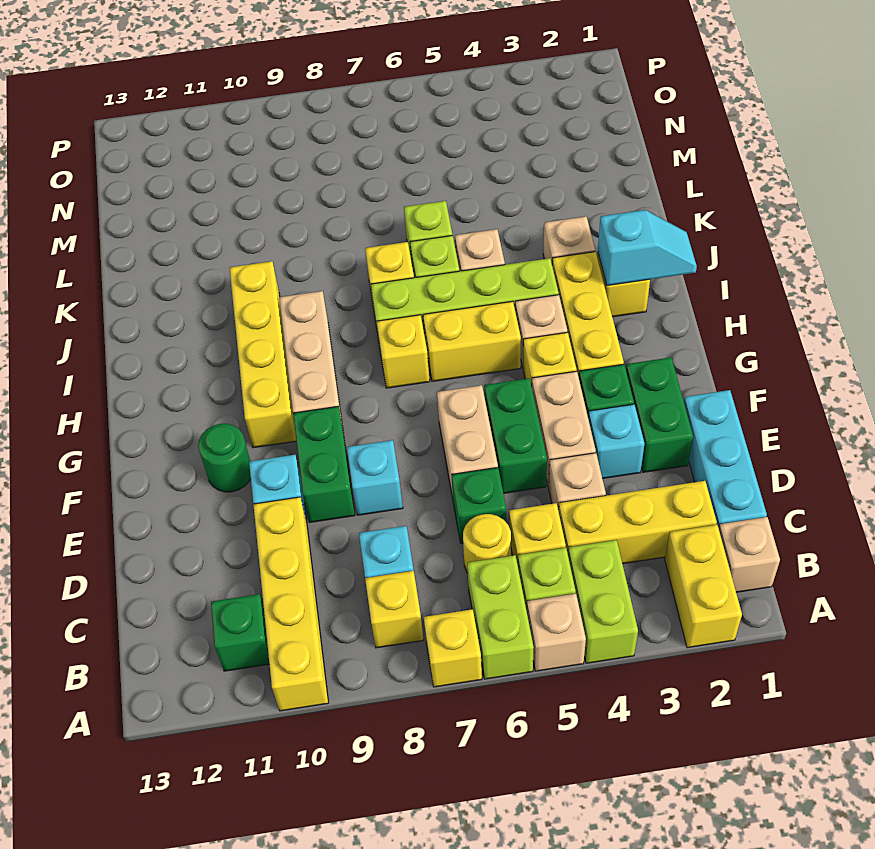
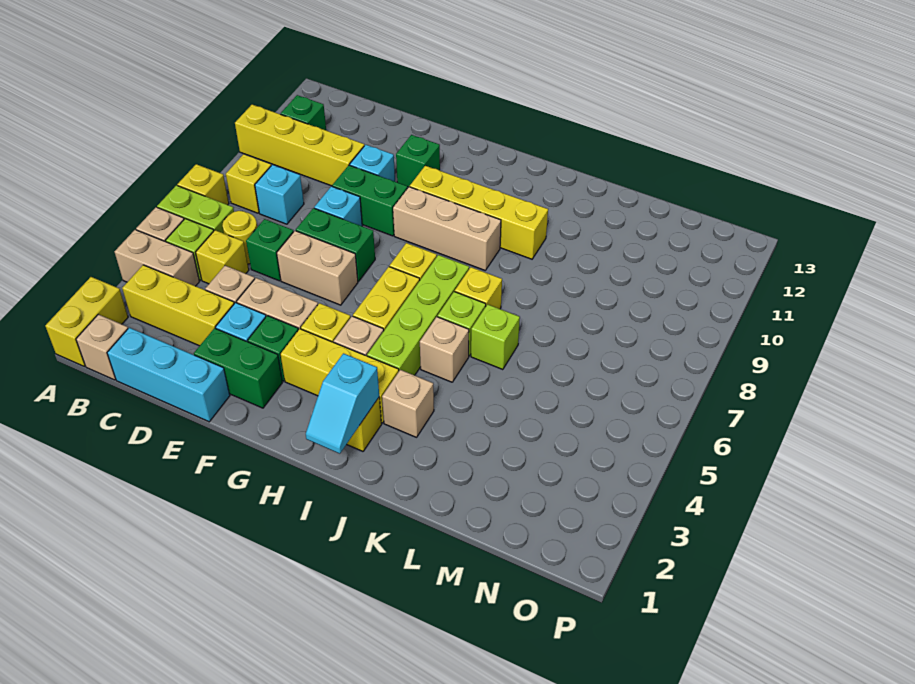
yellow 1x2 brick [665,525,742,648] -> yellow 1x2 brick turned to [45,277,128,366]
lime 1x2 brick [568,540,638,663] -> tan 1x2 brick [115,230,200,286]
yellow 1x3 brick [559,481,717,564] -> yellow 1x3 brick turned to [122,265,234,346]
green 1x2 brick [484,378,547,493] -> green 1x2 brick moved to [296,208,375,281]
green 1x1 round brick [198,424,251,492] -> green 1x1 brick [396,135,440,187]

